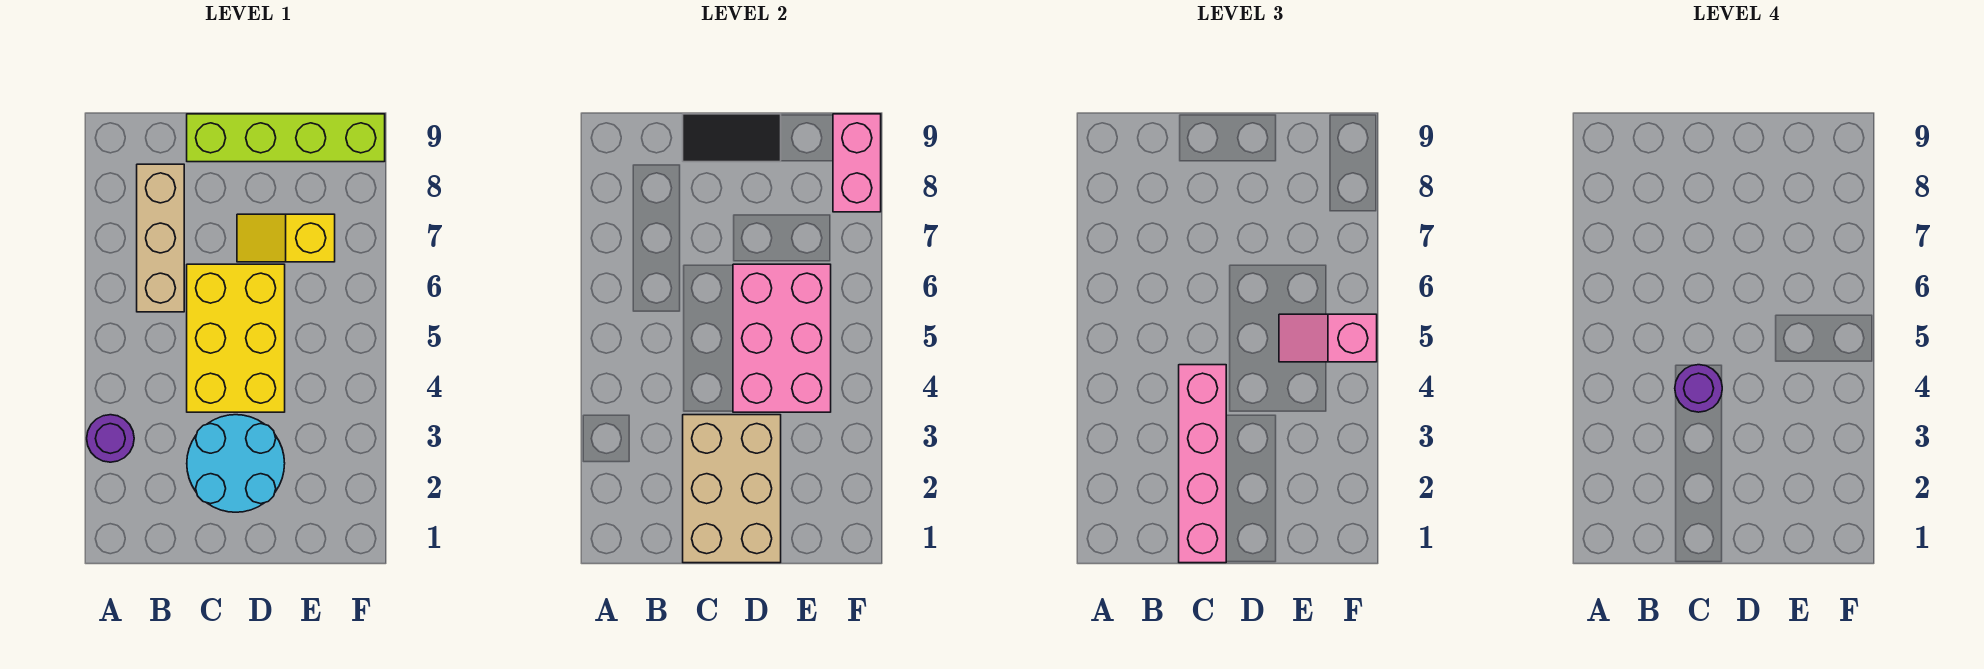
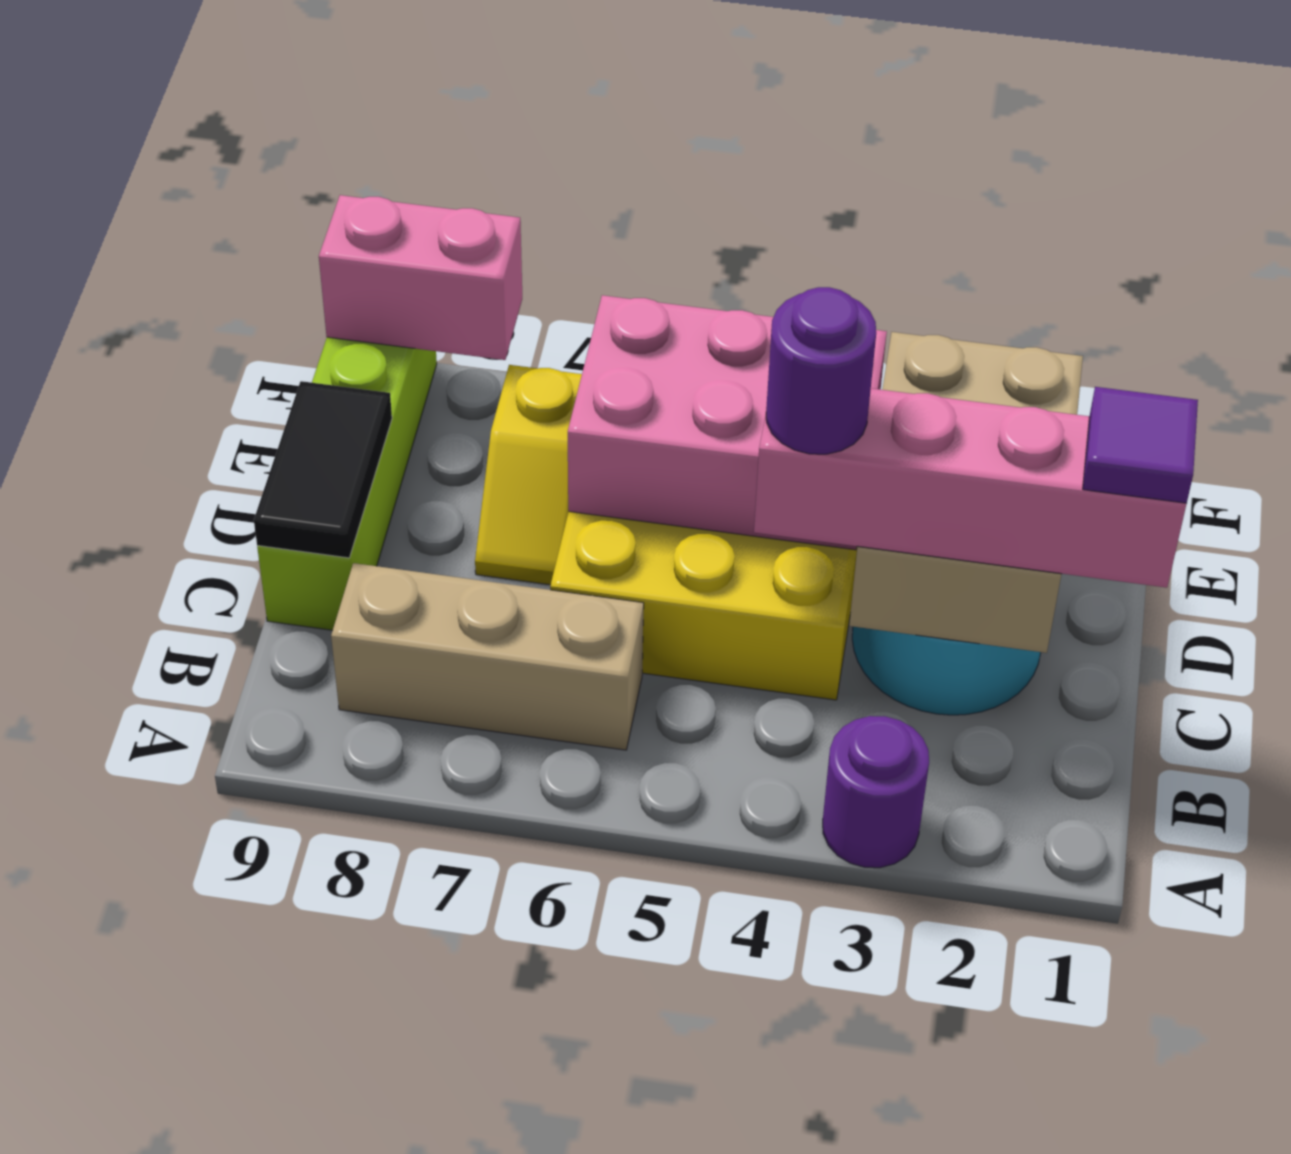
tan 2x3 brick [683,415,781,563] -> tan 2x3 brick turned to [849,332,1083,653]
none -> purple 1x1 tile [1083,387,1198,503]
pink 1x2 slope [1279,314,1377,362] -> none

